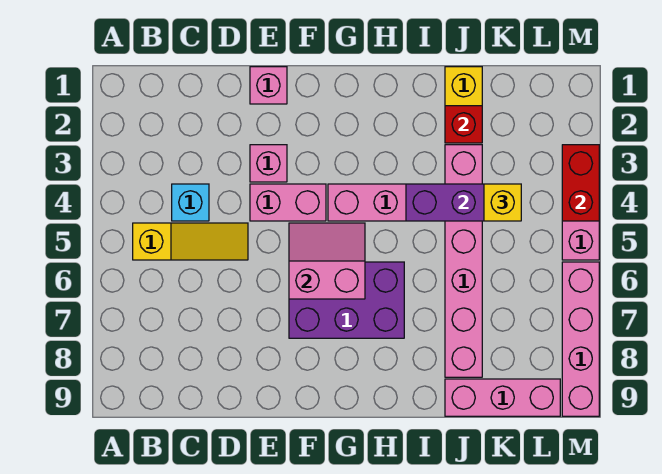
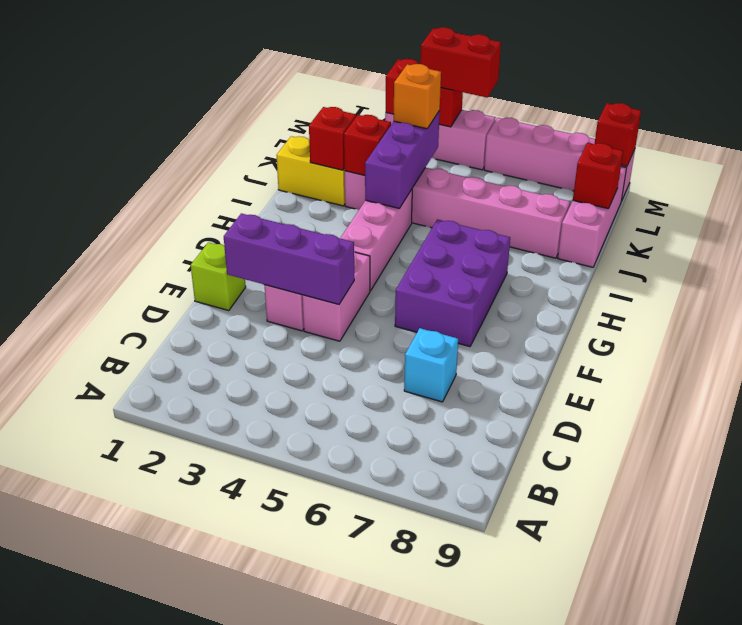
yellow 1x3 slope [133,223,248,260] -> none
cyan 1x1 brick [172,184,209,221] -> cyan 1x1 brick moved to [404,328,458,402]
pink 1x1 brick [250,67,287,104] -> lime 1x1 brick [191,242,246,311]
none -> purple 1x3 brick [224,213,354,304]
pink 2x2 slope [289,223,365,299] -> none
none -> red 1x1 brick [344,115,391,175]
yellow 1x1 brick [484,184,521,221] -> orange 1x1 brick [393,64,441,129]
none -> red 1x1 brick [573,143,623,209]
none -> red 1x2 brick [420,27,501,98]
none -> red 1x1 brick [595,103,641,166]

